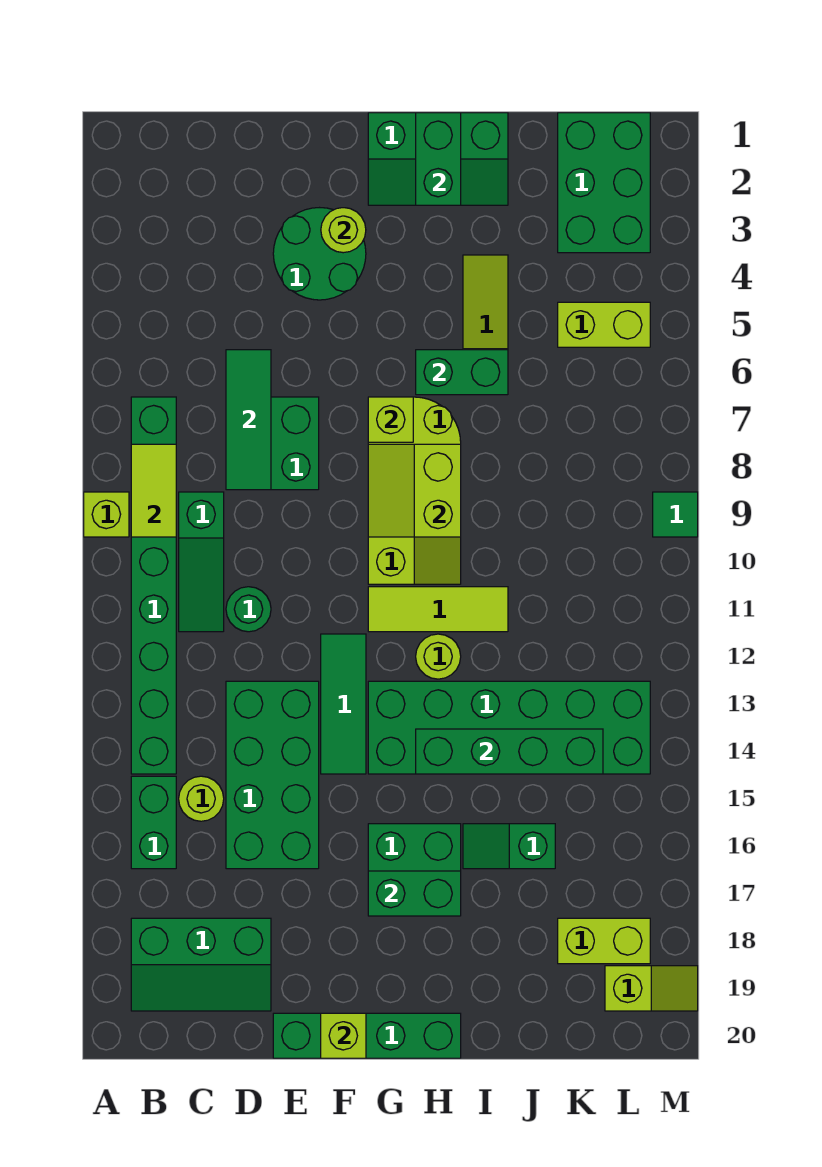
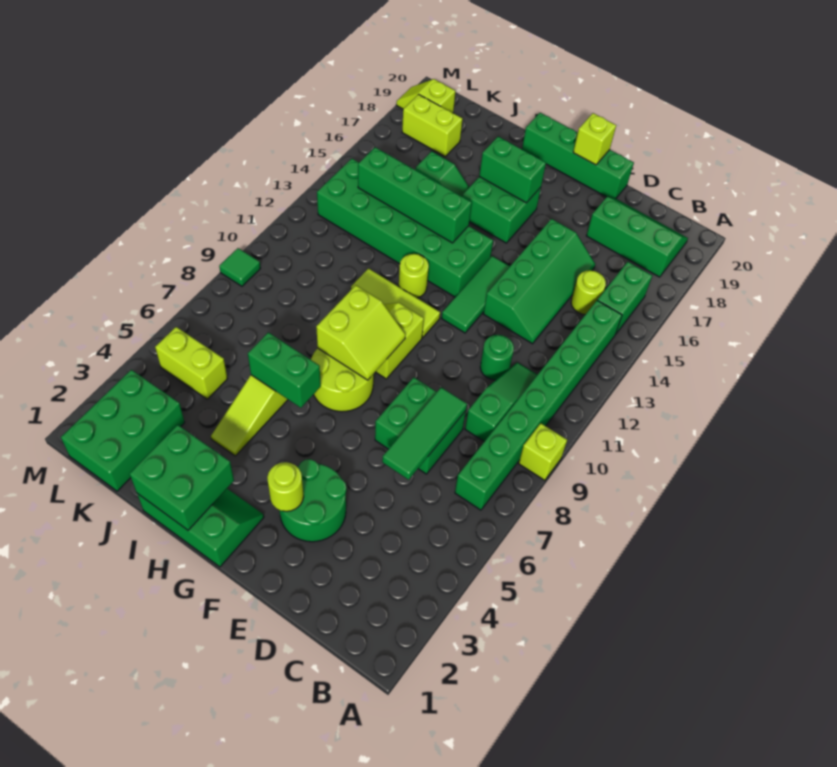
lime 1x2 tile [131,444,176,537] -> none
green 2x4 brick [226,681,319,869] -> green 2x4 slope [483,219,595,344]
lime 1x1 brick [368,397,413,442] -> none
green 1x2 brick [416,113,461,205] -> green 2x2 brick [129,425,234,530]

